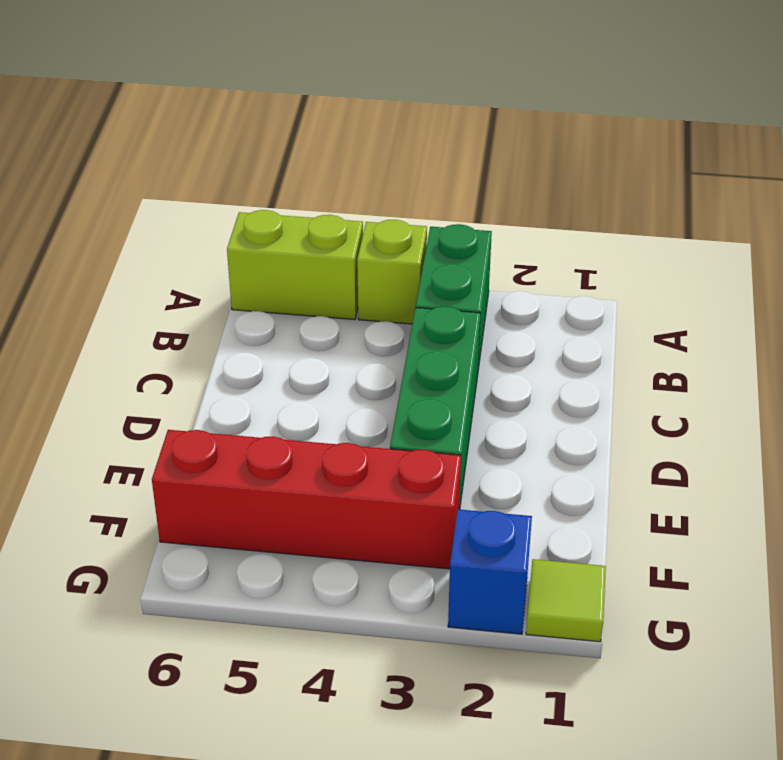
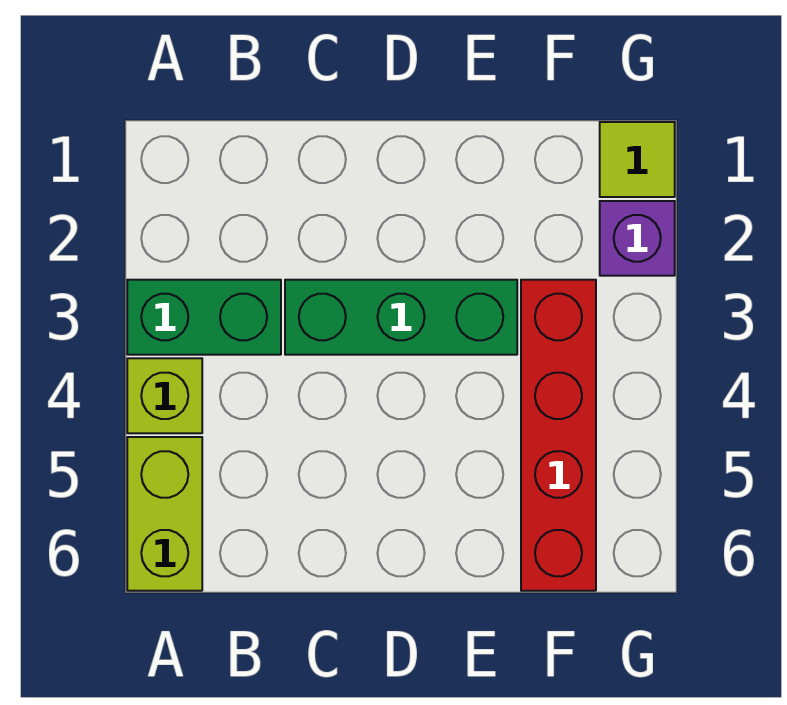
blue 1x1 brick [448,509,532,634] -> purple 1x1 brick [600,201,675,276]

